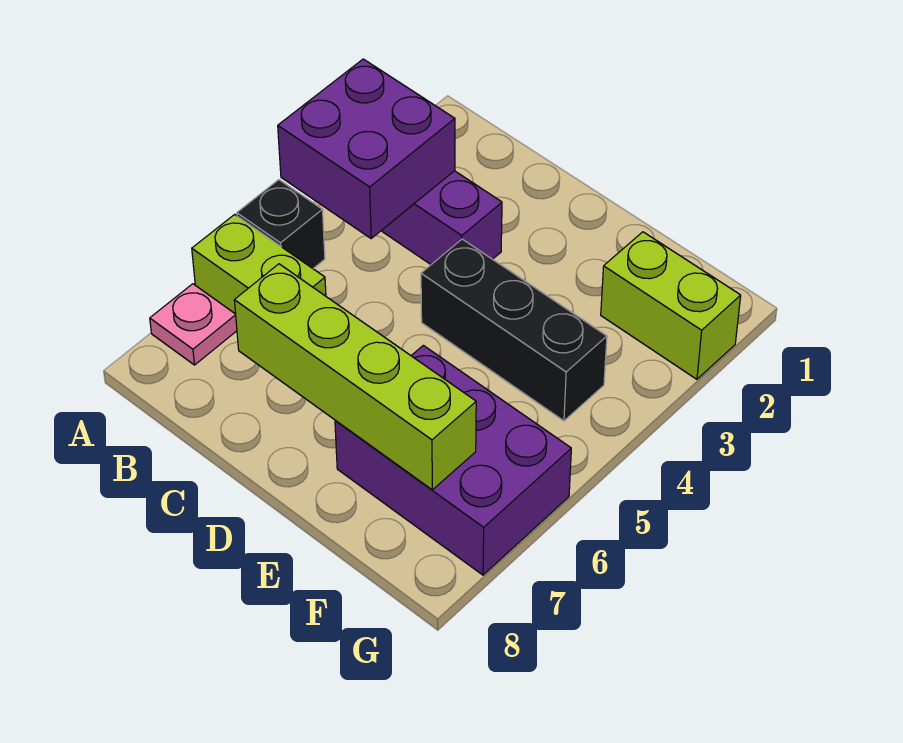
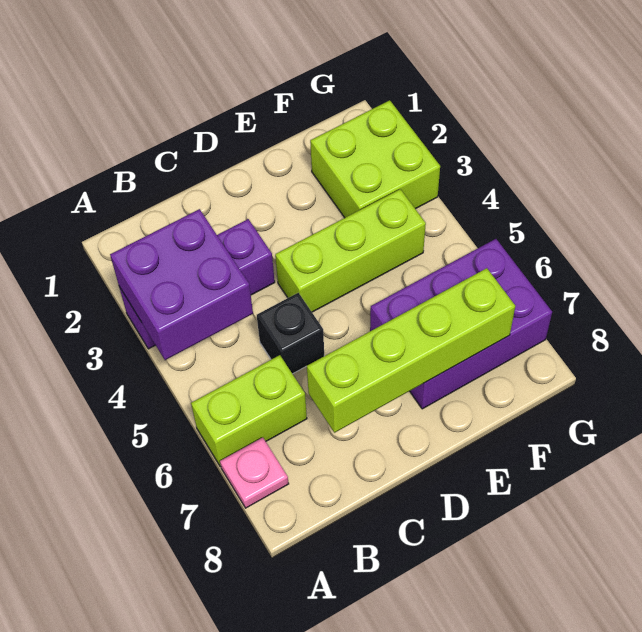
black 1x1 brick [237,180,325,268] -> black 1x1 brick moved to [257,293,324,374]
black 1x3 brick [421,239,607,421] -> lime 1x3 brick [275,189,426,312]
lime 1x2 brick [601,232,741,379] -> lime 2x2 brick [310,100,440,218]

